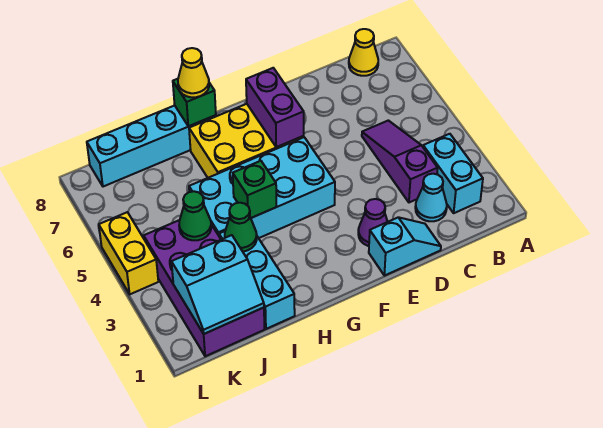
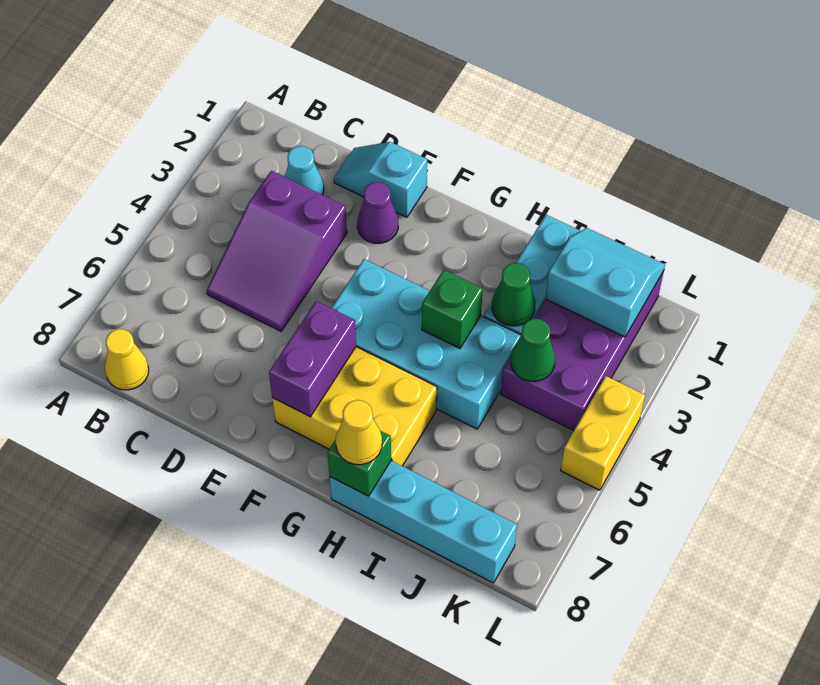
cyan 1x2 brick [423,134,483,213] -> none
purple 1x3 slope [362,120,438,202] -> purple 2x3 slope [207,171,347,331]

